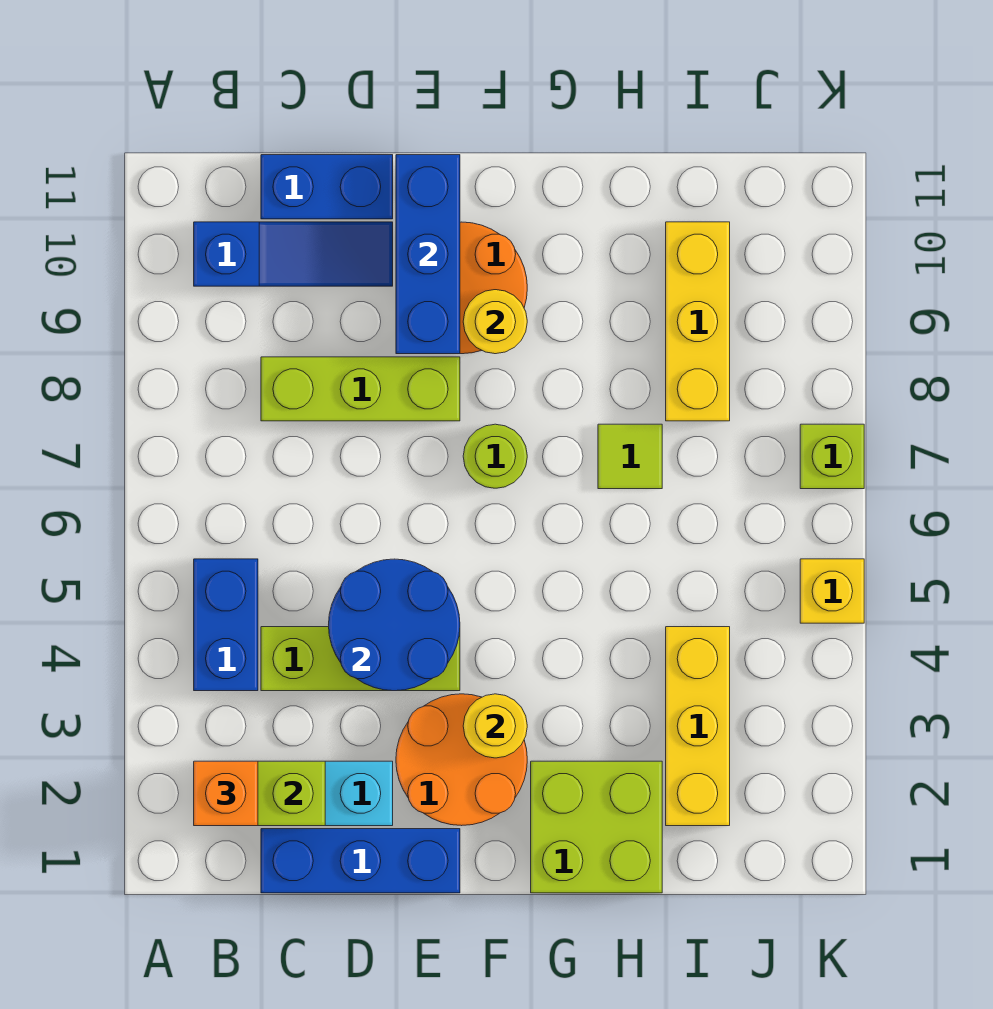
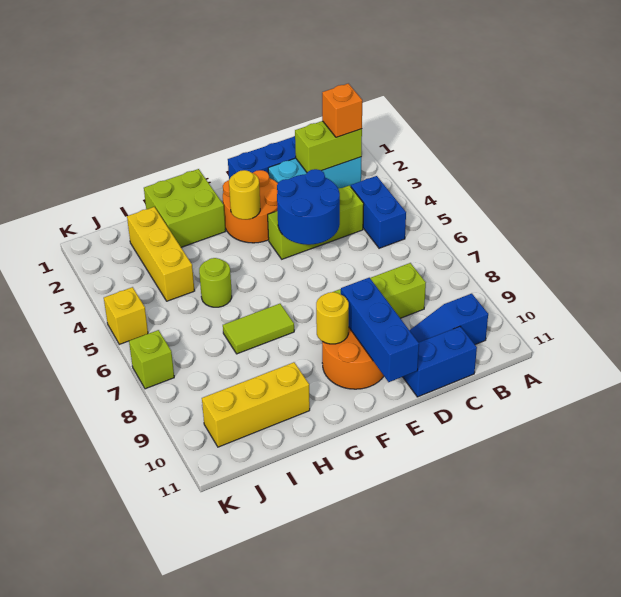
lime 1x1 round brick [463,424,527,488] -> lime 1x1 round brick moved to [199,258,232,307]
lime 1x1 tile [598,424,662,489] -> lime 1x2 tile [223,304,294,354]
yellow 1x3 brick [666,222,730,421] -> yellow 1x3 brick turned to [202,362,310,447]

